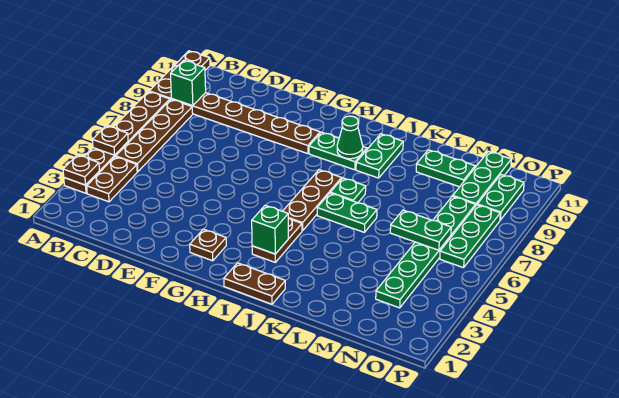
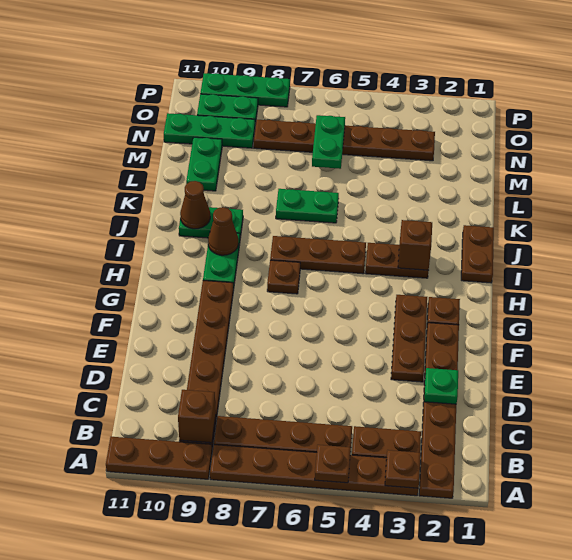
none -> brown 1x6 plate [419,323,459,498]
green 1x1 brick [171,60,206,106] -> brown 1x1 brick [178,390,216,443]
none -> brown 1x3 plate [391,295,427,382]
none -> brown 1x1 plate [267,260,300,294]
green 1x1 brick [252,205,288,254] -> brown 1x1 brick [398,220,432,270]
green 1x1 cone [337,116,363,159] -> brown 1x1 cone [208,207,238,255]
green 1x2 plate [317,193,377,232] -> green 1x2 plate turned to [276,189,339,223]
green 1x1 plate [330,178,366,203] -> green 1x1 plate moved to [424,368,458,404]
none -> brown 1x1 cone [180,181,210,229]
green 1x6 plate [376,196,476,308] -> brown 1x6 plate [254,120,435,161]
green 1x3 plate [440,205,500,268] -> green 1x3 plate moved to [200,73,290,107]

